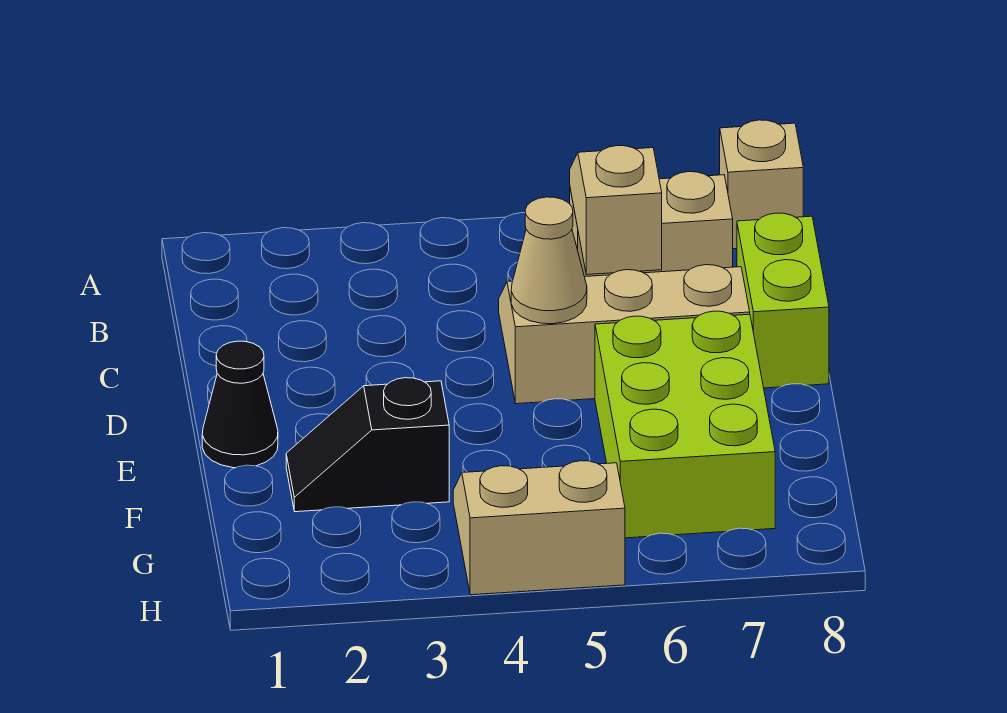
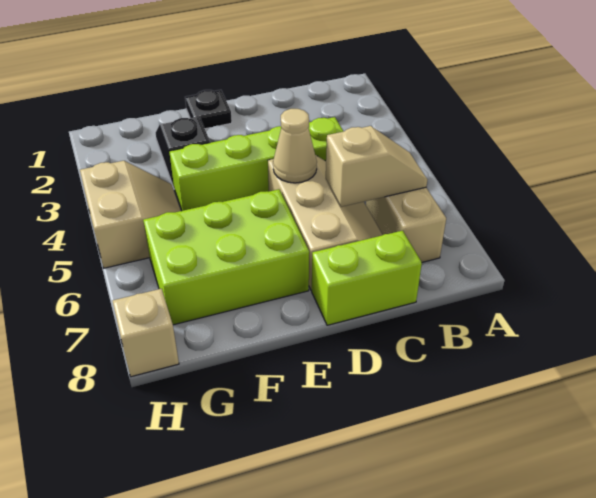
tan 1x1 brick [720,120,803,249] -> tan 1x1 brick moved to [113,289,179,377]
none -> lime 1x4 brick [169,117,343,211]
black 1x1 cone [202,341,278,468] -> black 1x1 plate [185,90,232,129]

